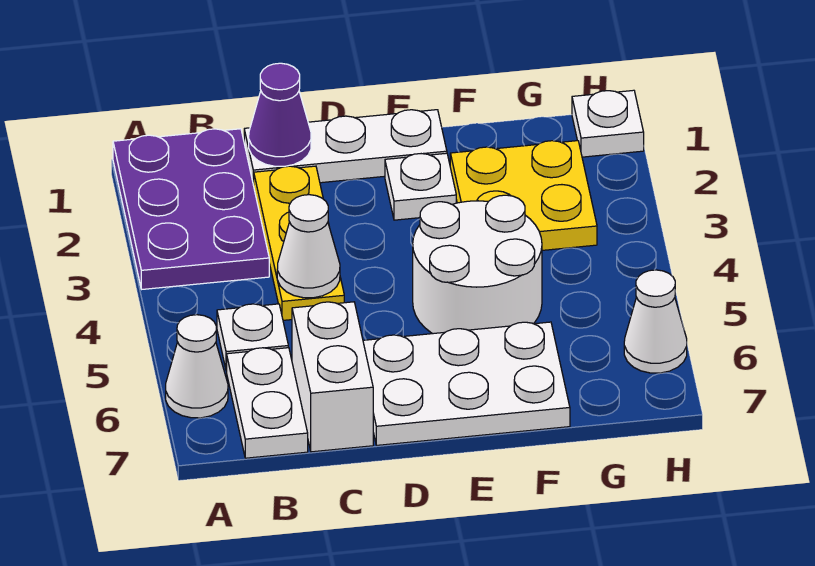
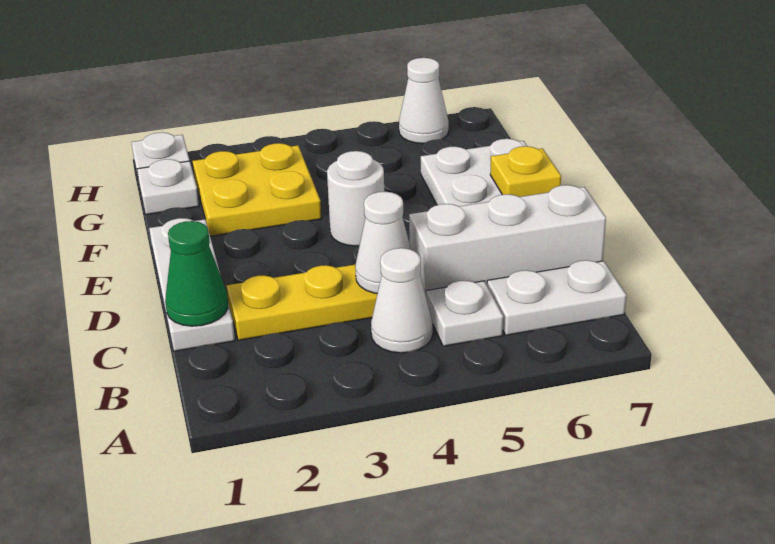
purple 2x3 plate [113,129,269,289] -> none
white 1x1 cone [166,315,228,418] -> white 1x1 cone moved to [371,248,433,353]
purple 1x1 cone [249,63,311,166] -> green 1x1 cone [165,221,228,326]
white 1x2 brick [292,302,373,452] -> white 1x3 brick [409,185,606,295]
white 1x1 plate [385,153,456,220] -> white 1x1 plate moved to [137,159,199,214]
white 2x2 round brick [413,195,542,334] -> white 1x1 round brick [327,151,384,246]
none -> yellow 1x1 plate [490,146,561,197]

